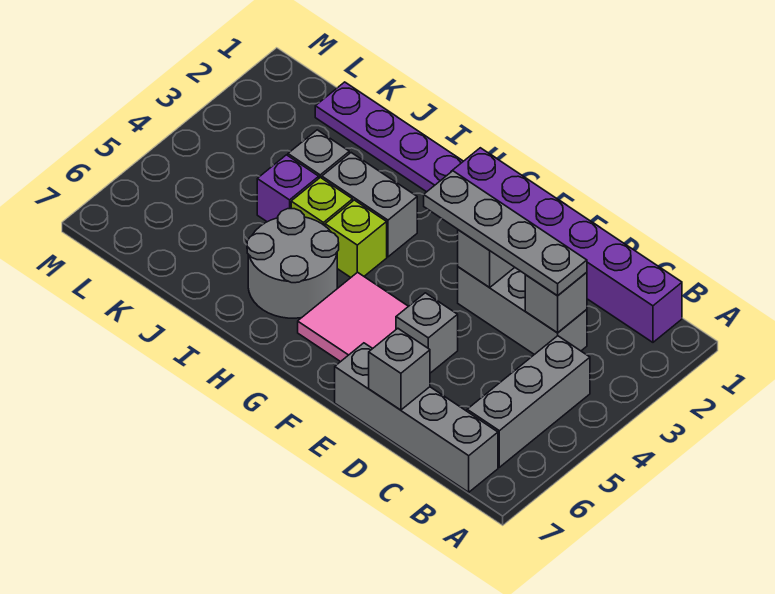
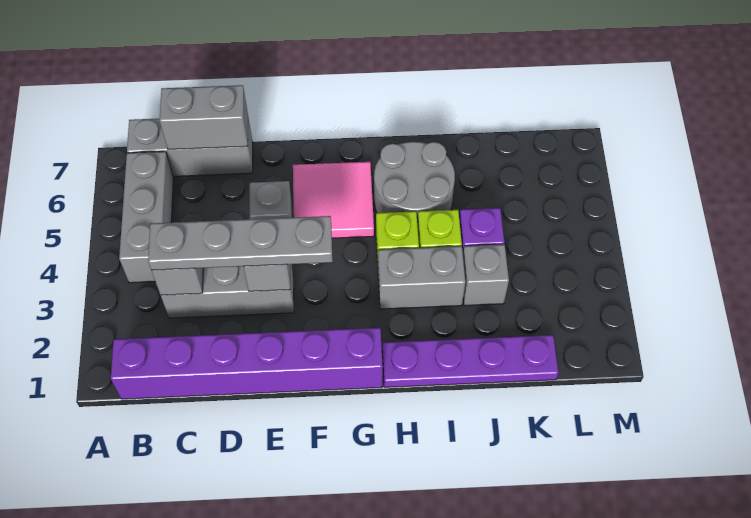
grey 1x4 brick [335,343,498,492] -> grey 1x3 brick [127,117,253,176]
grey 1x1 brick [369,328,430,410] -> grey 1x2 brick [160,85,248,150]

